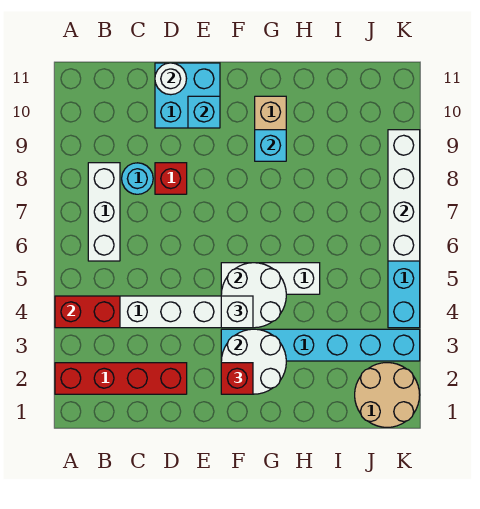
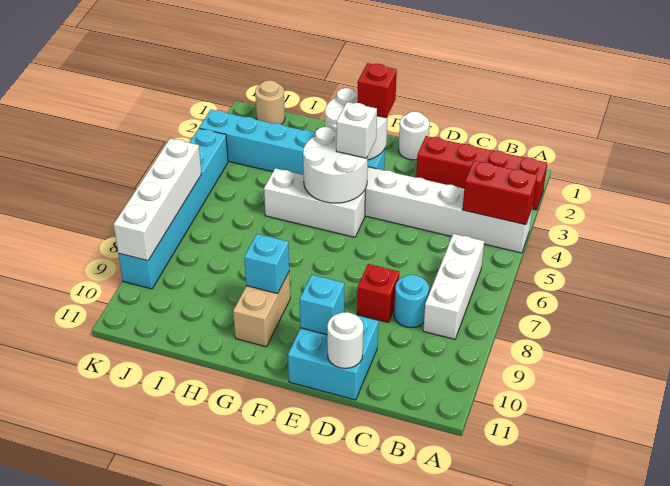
none -> white 1x1 round brick [399,112,429,160]
tan 2x2 round brick [355,363,420,427] -> tan 1x1 round brick [255,80,285,124]

